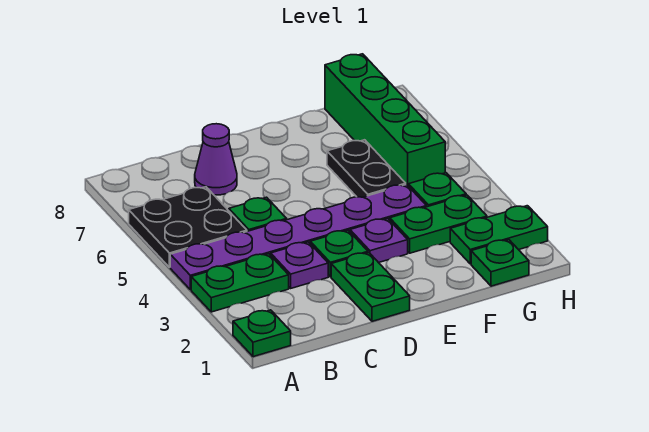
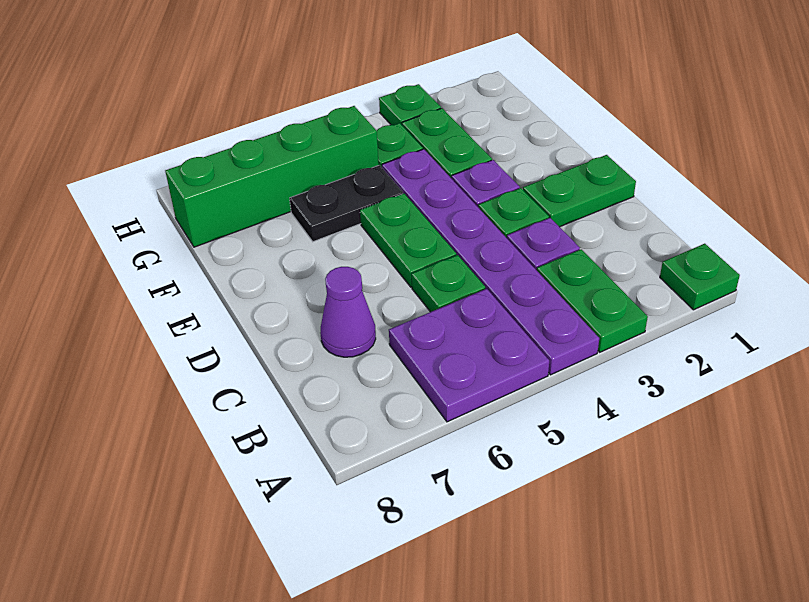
black 2x2 plate [129,187,247,267] -> purple 2x2 plate [389,289,549,422]
green 1x1 plate [471,240,529,286] -> green 1x1 plate moved to [379,84,441,125]
green 1x2 plate [450,206,548,264] -> green 1x2 plate moved to [360,194,456,287]

